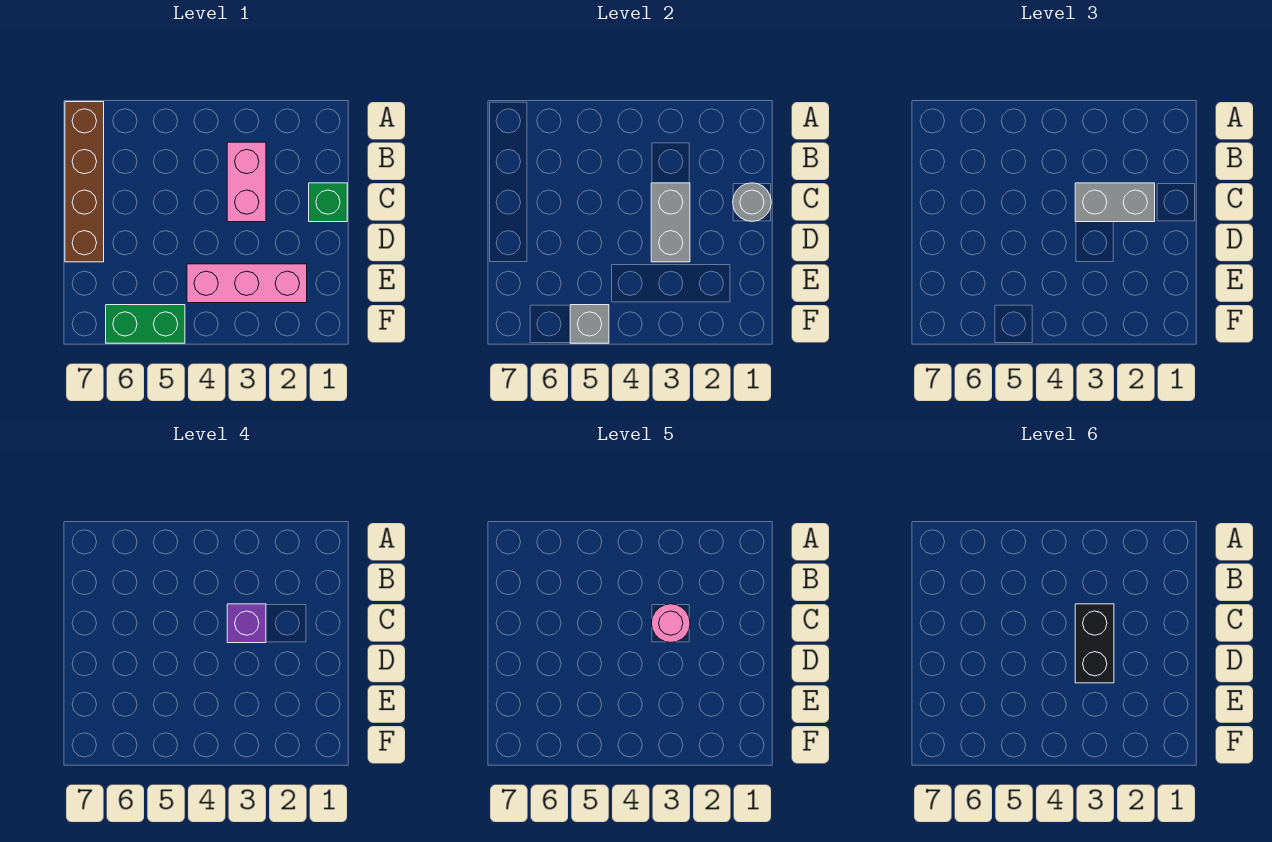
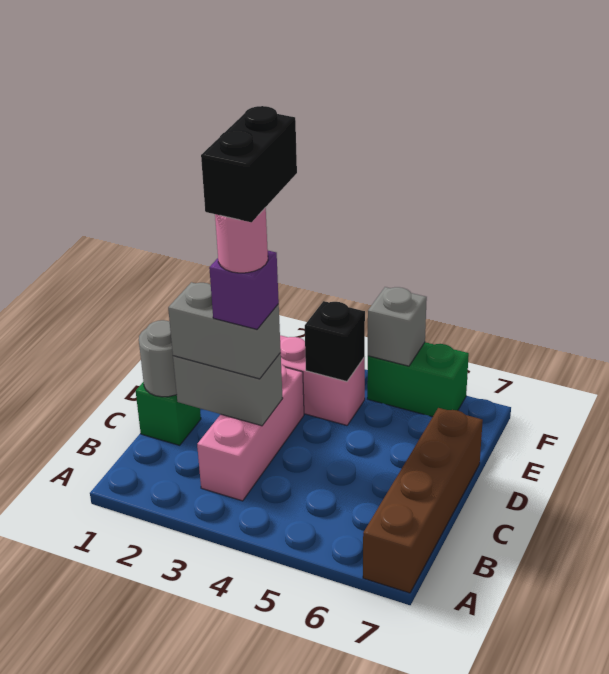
pink 1x2 brick [227,142,266,222] -> pink 1x3 brick [197,364,304,501]
grey 1x2 brick [651,183,690,262] -> grey 1x2 brick turned to [173,353,283,426]
none -> black 1x1 brick [305,301,365,381]

